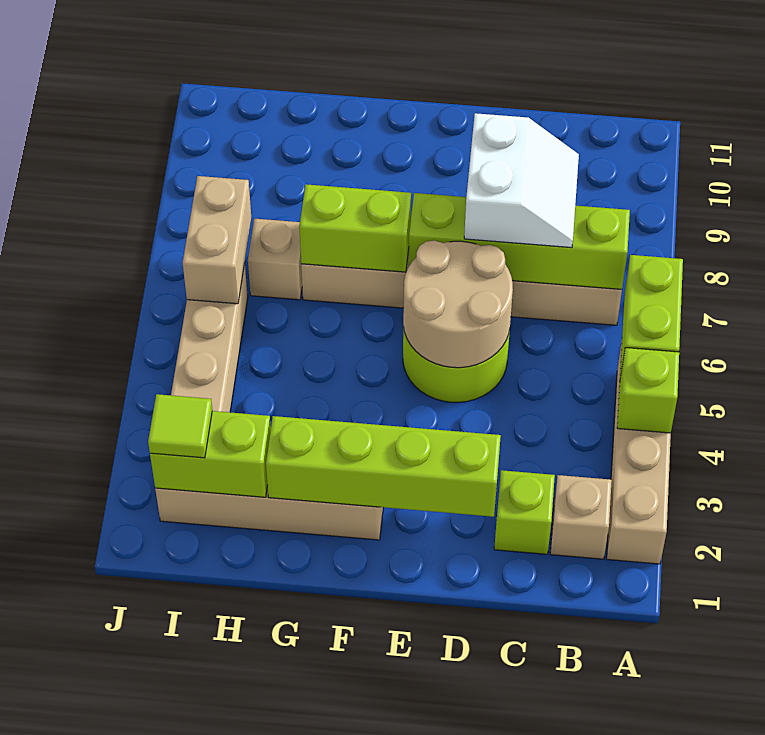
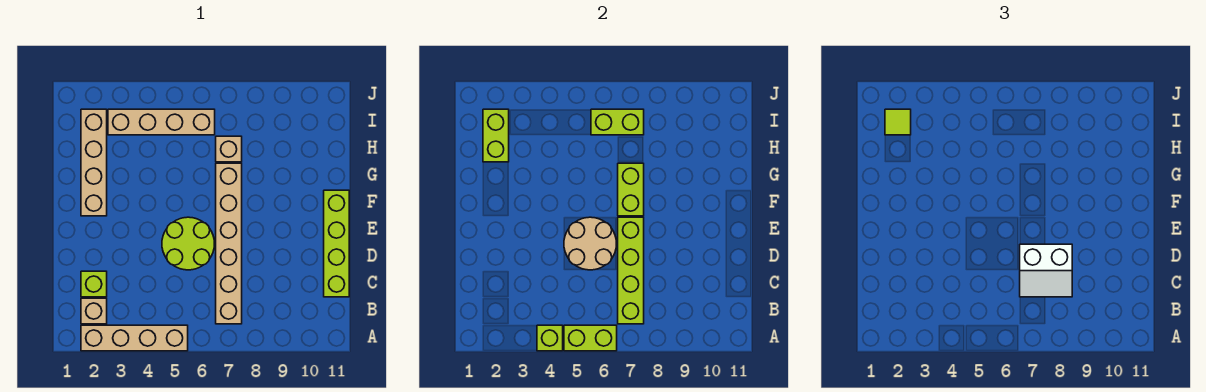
lime 1x4 brick [266,416,501,517] -> lime 1x4 brick moved to [324,190,349,297]
tan 1x2 brick [183,176,251,304] -> lime 1x2 brick [591,109,644,135]

